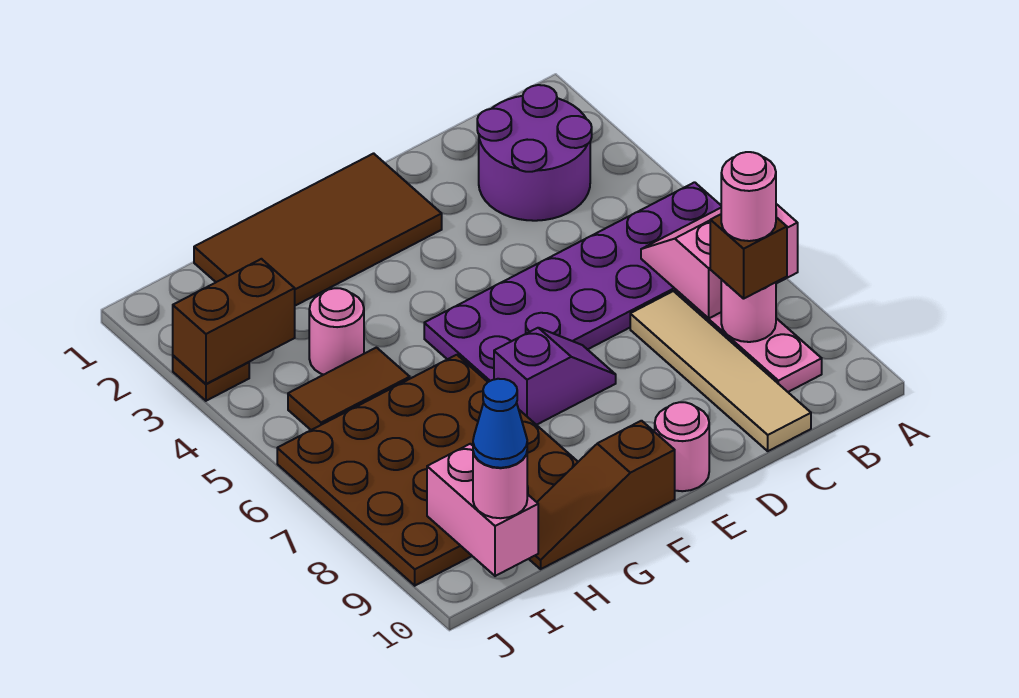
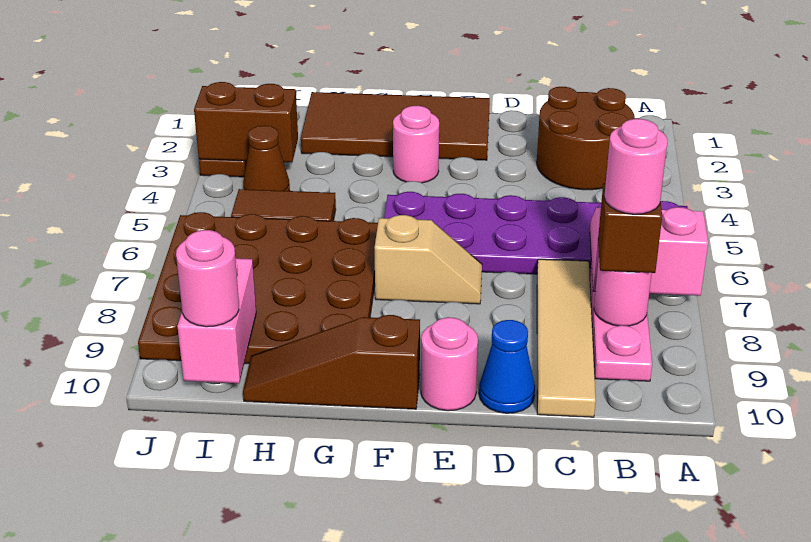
purple 2x2 round brick [477,85,592,221] -> brown 2x2 round brick [537,87,635,190]
purple 1x2 slope [494,328,616,425] -> tan 1x2 slope [375,215,482,304]
pink 1x1 round brick [309,288,364,375] -> pink 1x1 round brick moved to [393,106,439,183]
none -> brown 1x1 cone [243,126,290,191]
blue 1x1 cone [473,379,527,468] -> blue 1x1 cone moved to [479,320,535,413]

